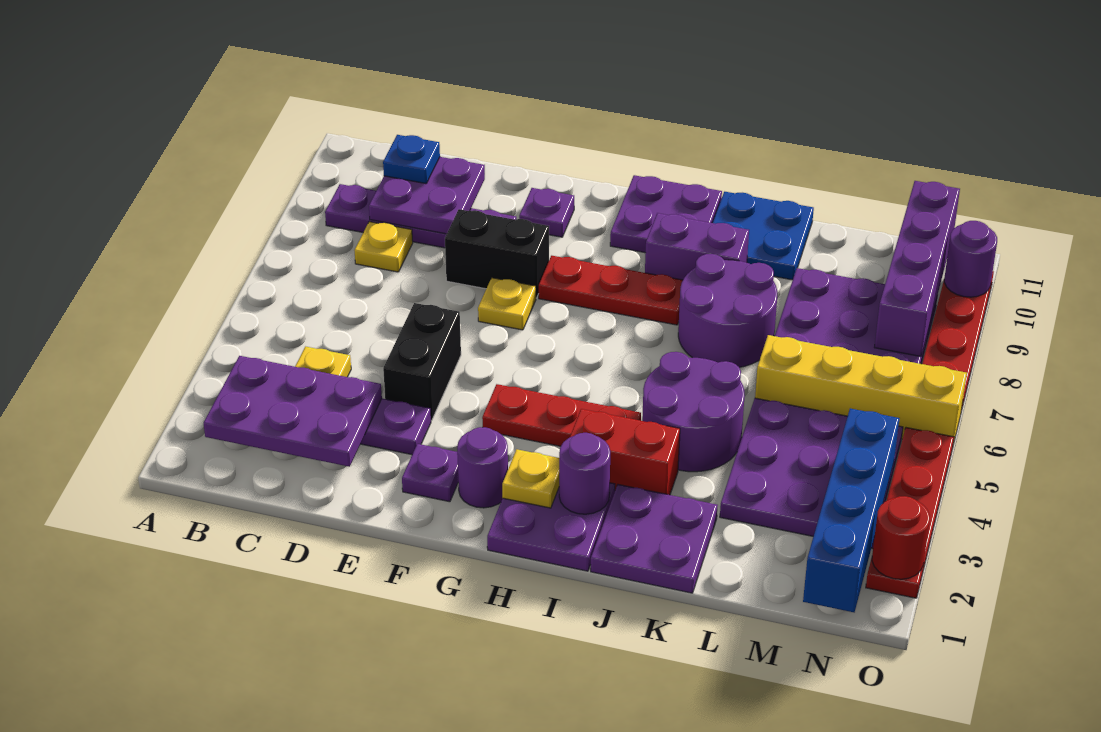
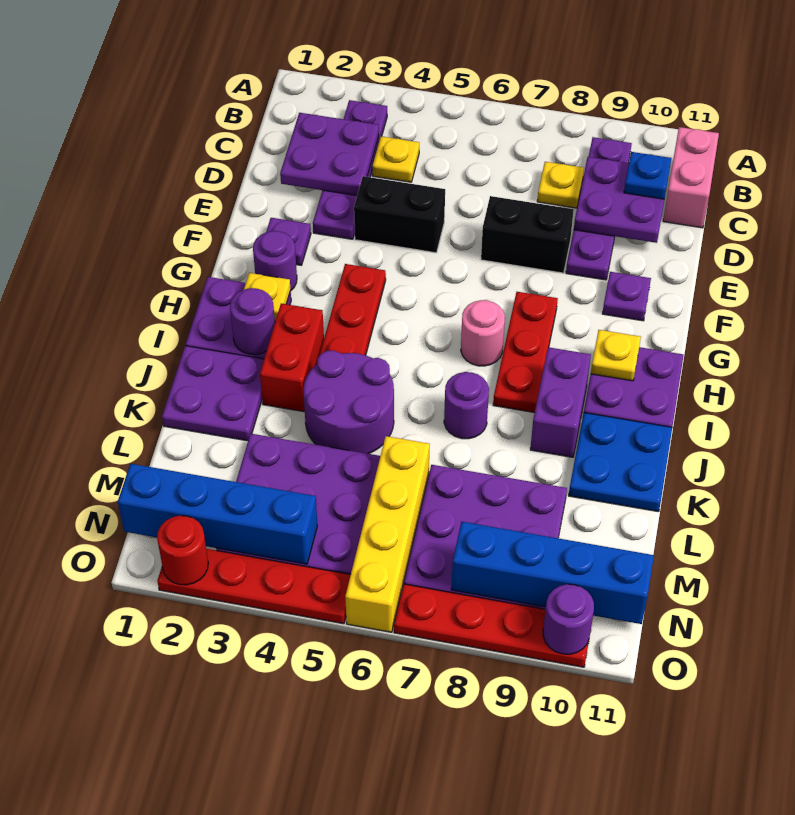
purple 2x3 plate [204,356,382,467] -> purple 2x2 plate [280,113,379,196]
none -> pink 1x2 brick [663,127,719,228]
black 1x2 brick [445,209,549,298] -> black 1x2 brick turned to [481,196,574,273]
yellow 1x1 plate [478,278,536,330] -> yellow 1x1 plate moved to [591,330,641,381]
none -> pink 1x1 round brick [461,300,505,366]
purple 2x2 round brick [678,254,777,367] -> purple 1x1 round brick [444,372,489,439]
purple 1x4 brick [874,181,960,356] -> blue 1x4 brick [451,522,654,624]

